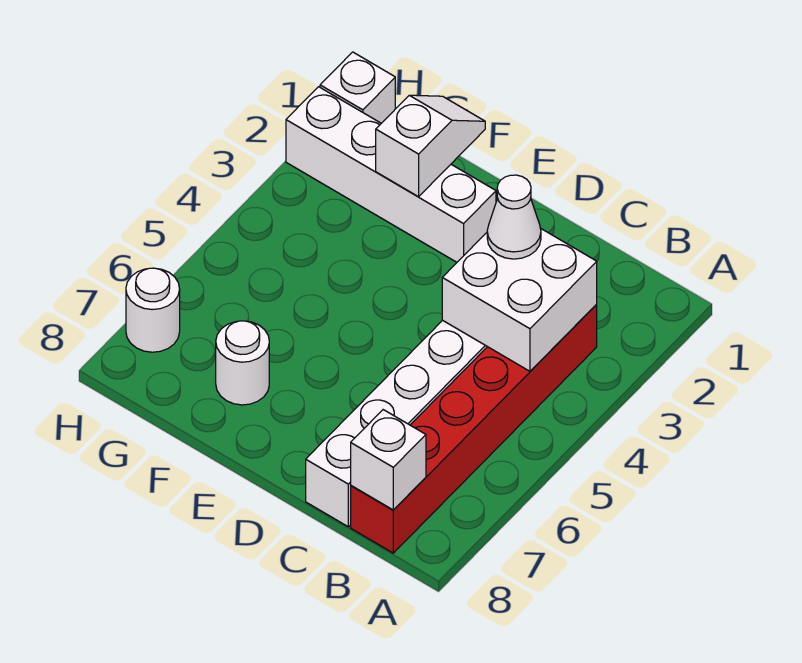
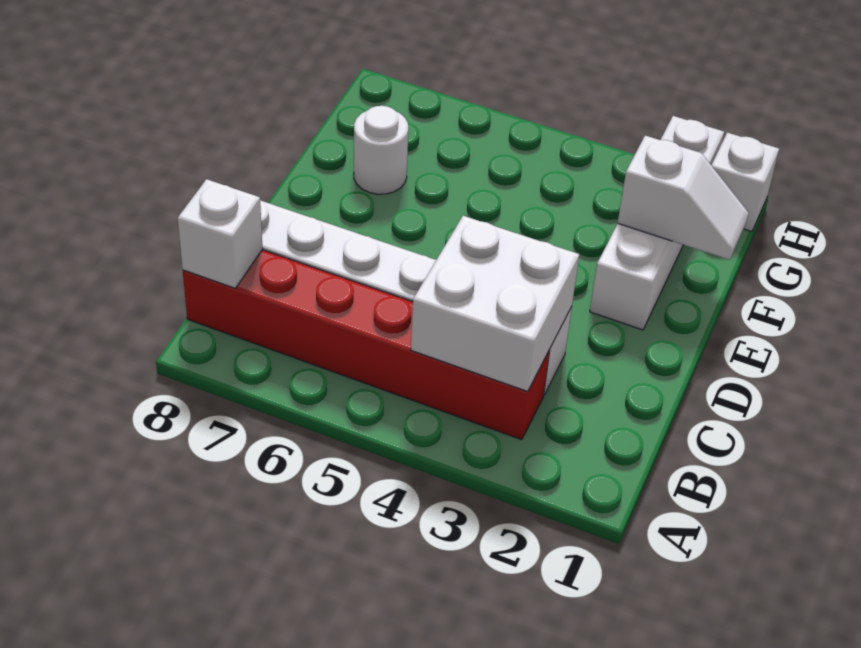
white 1x1 cone [487,175,541,259] -> none
white 1x1 round brick [126,268,180,352] -> none

